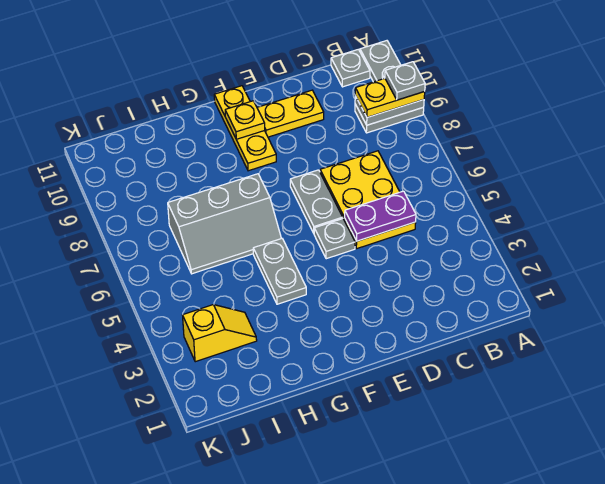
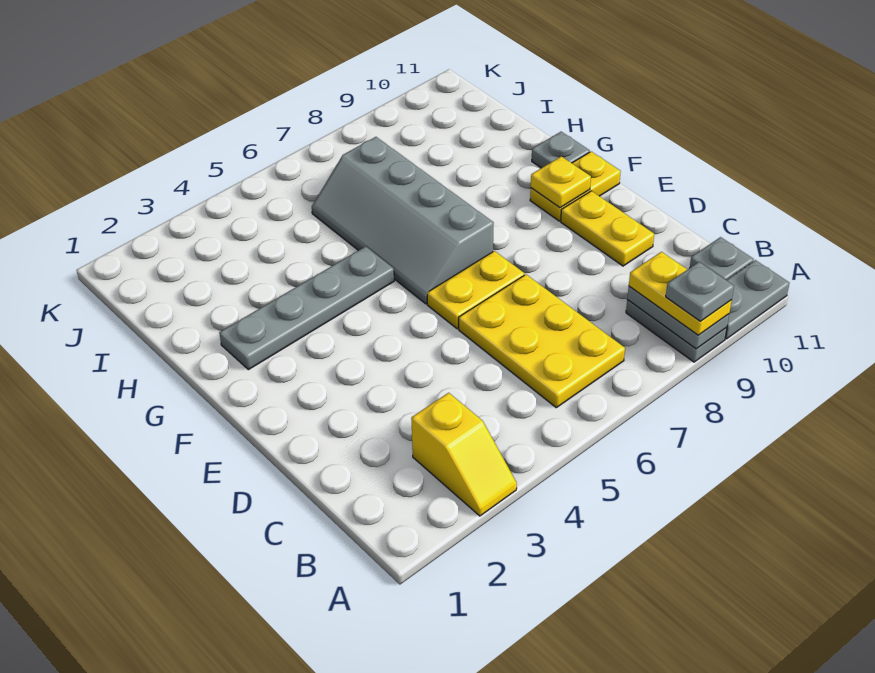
yellow 2x3 plate [320,151,416,249] -> yellow 2x3 plate turned to [459,275,625,408]
purple 1x2 plate [345,191,416,241] -> none
grey 1x1 plate [314,219,355,259] -> grey 1x1 plate moved to [532,132,590,168]
grey 1x2 plate [290,170,343,233] -> yellow 1x2 plate [427,251,525,329]
yellow 1x3 plate [214,86,276,171] -> yellow 1x2 plate [530,152,621,221]
grey 1x2 plate [253,238,306,304] -> grey 1x4 plate [219,246,394,370]
grey 2x3 slope [168,174,281,274] -> grey 2x4 slope [312,137,494,304]
yellow 1x2 slope [183,305,257,362] -> yellow 1x2 slope moved to [411,393,517,516]

